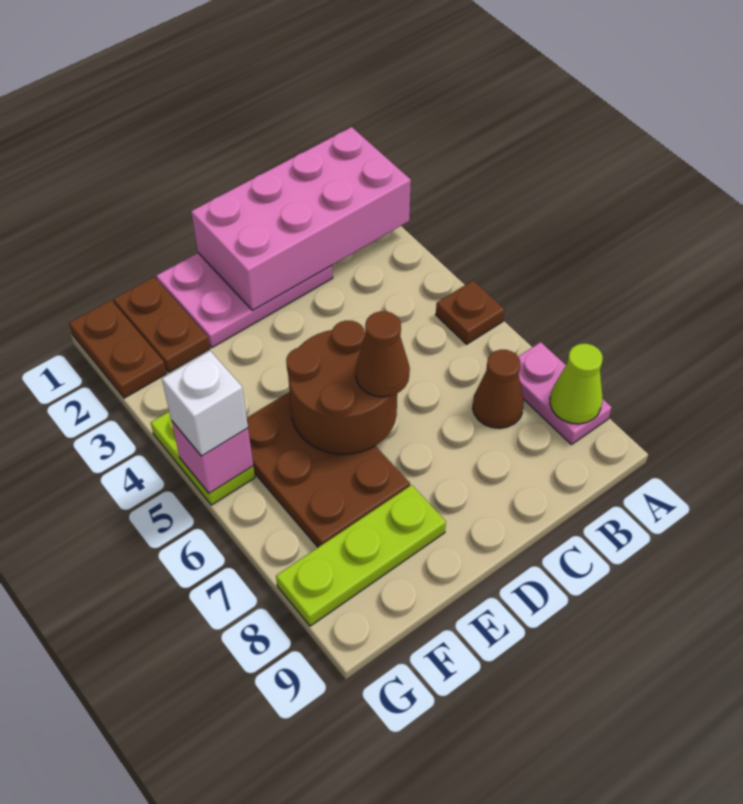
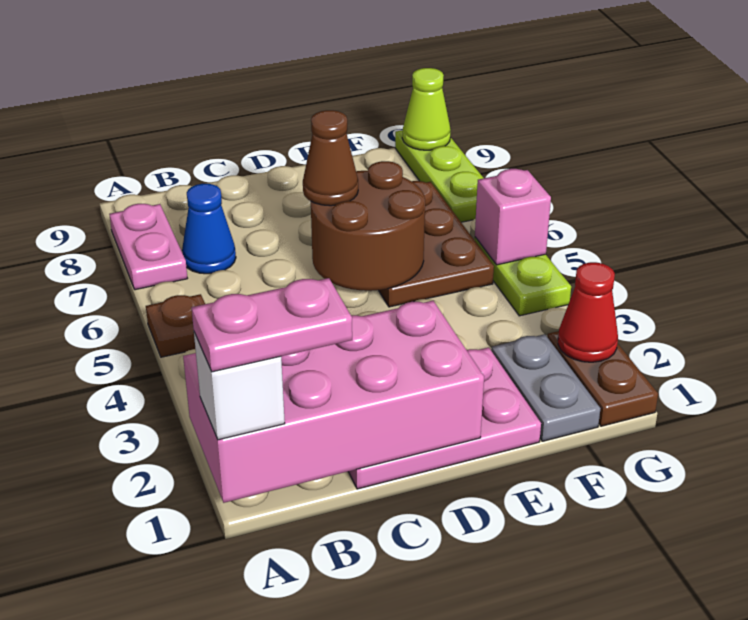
none -> pink 1x2 plate [192,278,352,372]
lime 1x1 cone [550,344,603,424] -> lime 1x1 cone moved to [402,68,451,150]
brown 1x1 cone [473,350,524,428] -> blue 1x1 cone [182,184,236,274]
lime 1x3 plate [276,485,446,626] -> lime 1x3 plate turned to [395,130,483,222]
brown 1x2 plate [113,277,210,372] -> grey 1x2 plate [491,334,600,441]
none -> red 1x1 cone [558,262,618,362]
white 1x1 brick [162,351,248,456] -> white 1x1 brick moved to [194,332,285,440]

